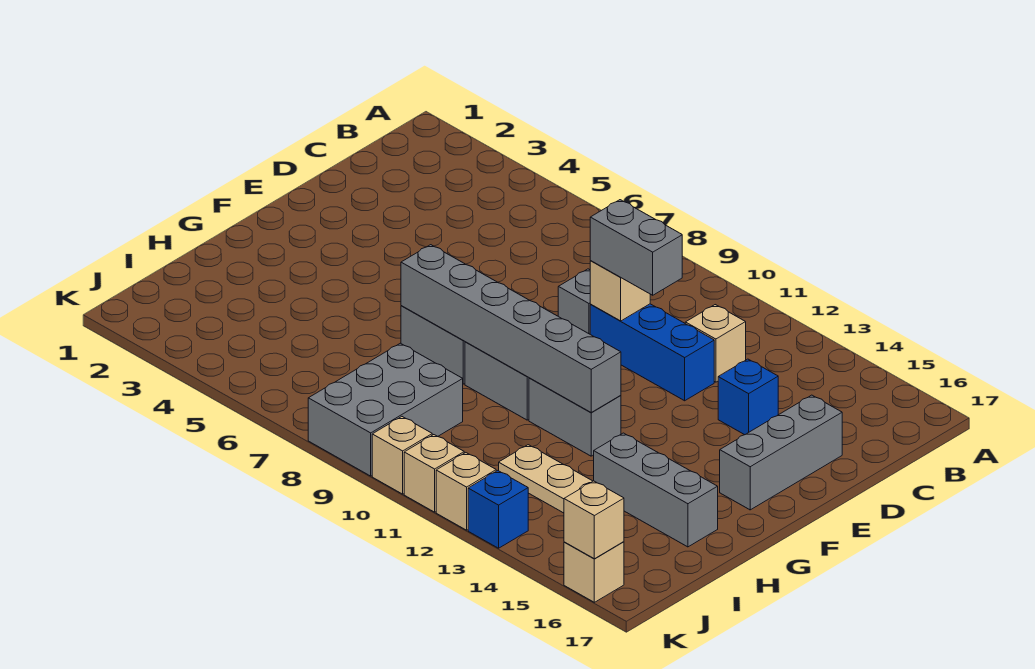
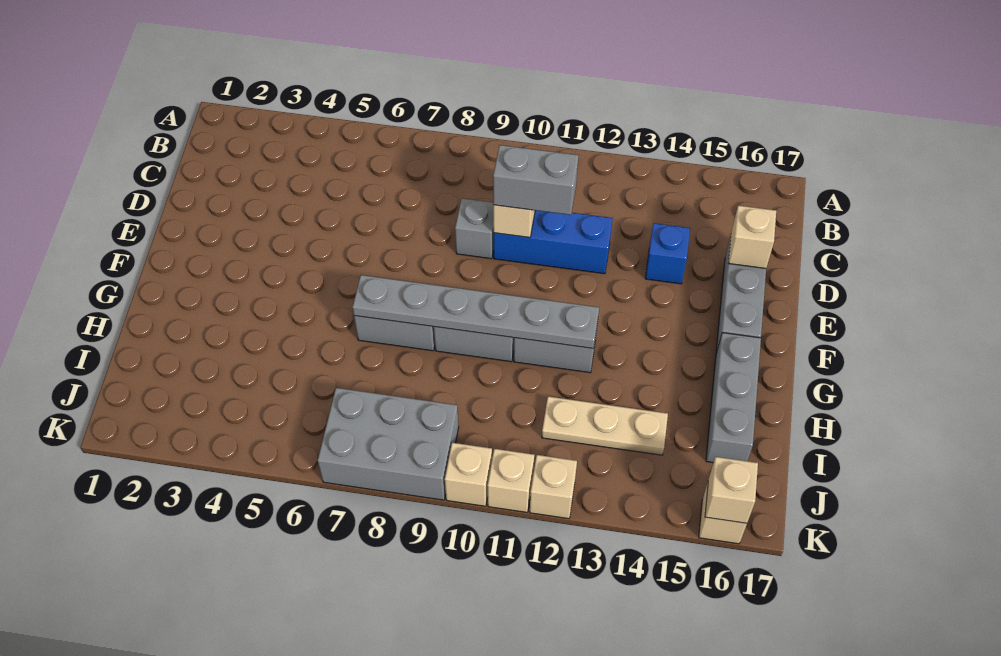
tan 1x1 brick [685,305,746,382] -> tan 1x1 brick moved to [728,206,776,268]
grey 1x6 brick [401,245,621,412] -> grey 1x6 plate [352,275,599,348]
grey 1x3 brick [594,433,718,547] -> grey 1x3 brick turned to [706,333,761,463]
grey 2x3 brick [308,343,463,476] -> grey 2x3 brick turned to [318,388,459,500]
blue 1x1 brick [468,471,528,548] -> none

